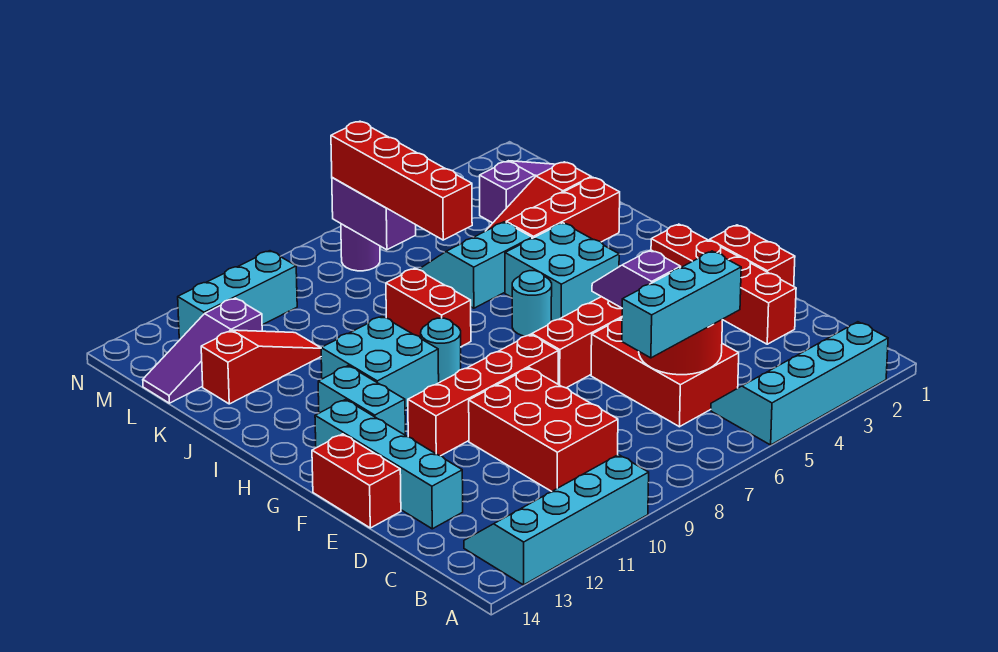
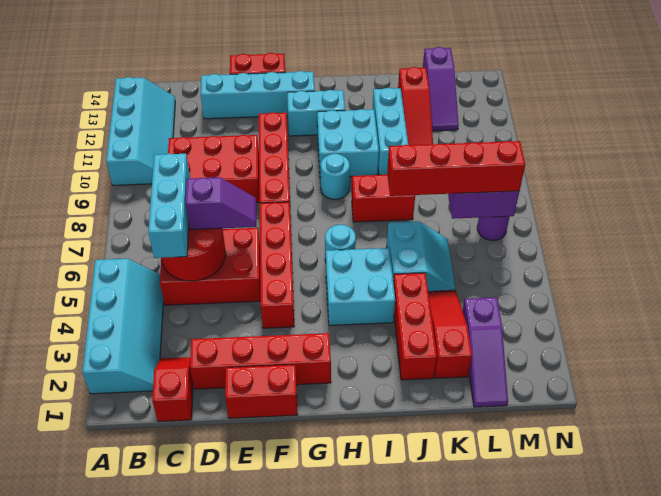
none -> red 1x2 slope [152,357,193,422]
purple 1x3 slope [143,298,262,403] -> purple 1x3 slope turned to [423,47,459,131]
cyan 1x3 brick [178,251,297,339] -> cyan 1x3 brick moved to [373,88,408,175]

